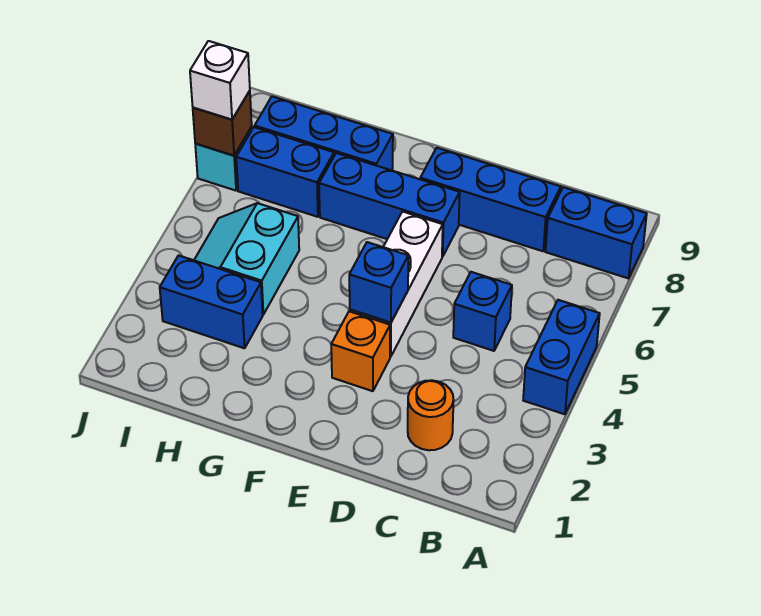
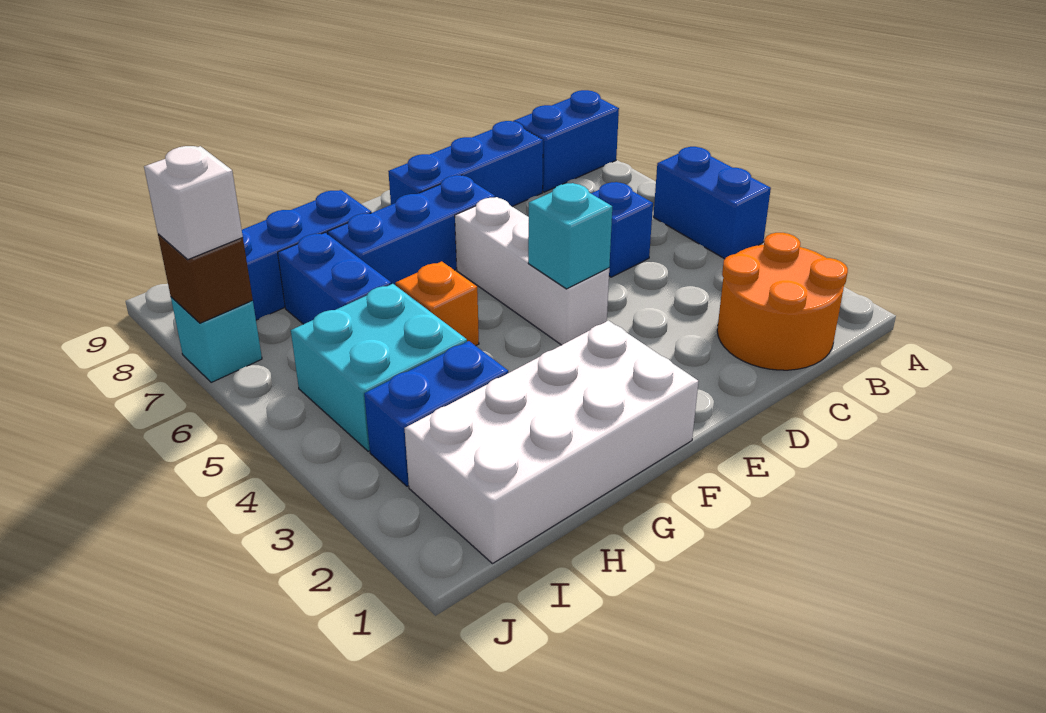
orange 1x1 round brick [408,380,454,450] -> orange 2x2 round brick [717,233,848,370]
orange 1x1 brick [331,311,390,391] -> orange 1x1 brick moved to [395,261,479,346]
blue 1x1 brick [349,242,408,323] -> cyan 1x1 brick [528,183,612,289]
none -> white 2x4 brick [404,321,698,564]
cyan 2x2 slope [194,203,299,314] -> cyan 2x2 brick [291,284,467,451]
blue 1x2 brick [236,127,334,217] -> blue 1x2 brick turned to [278,233,391,324]

